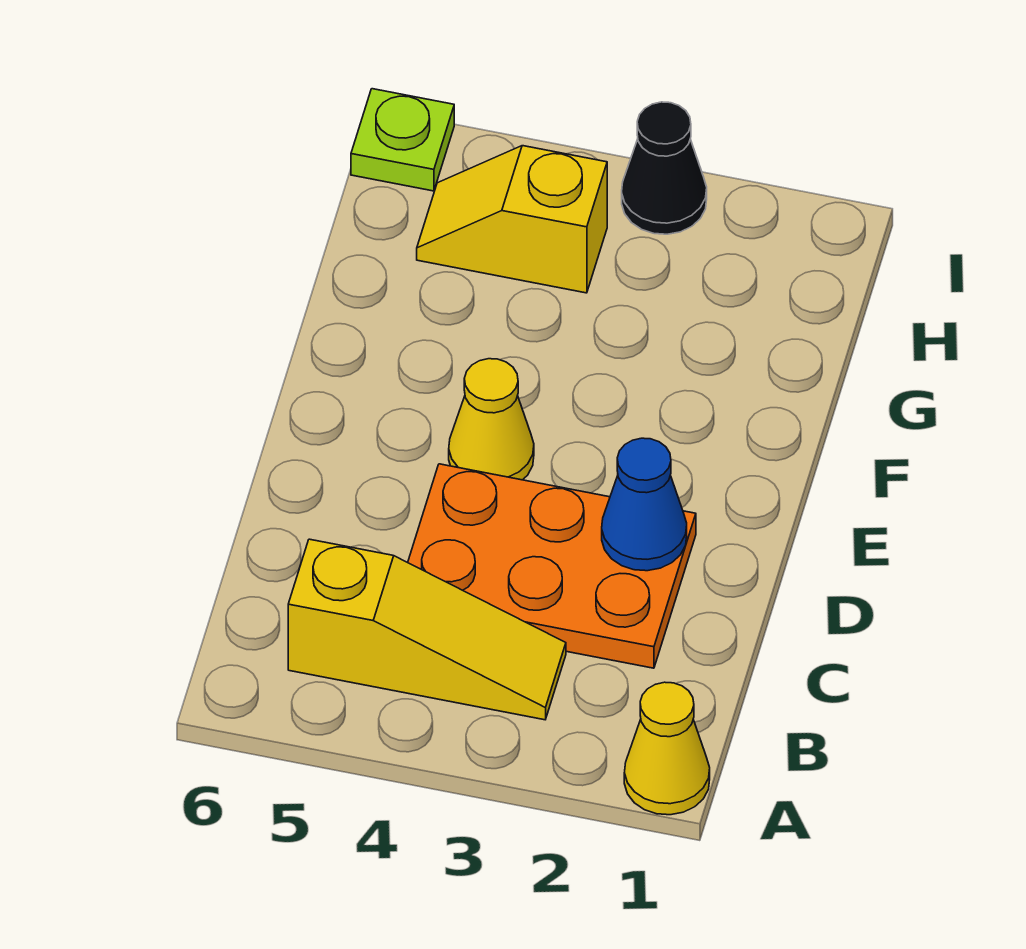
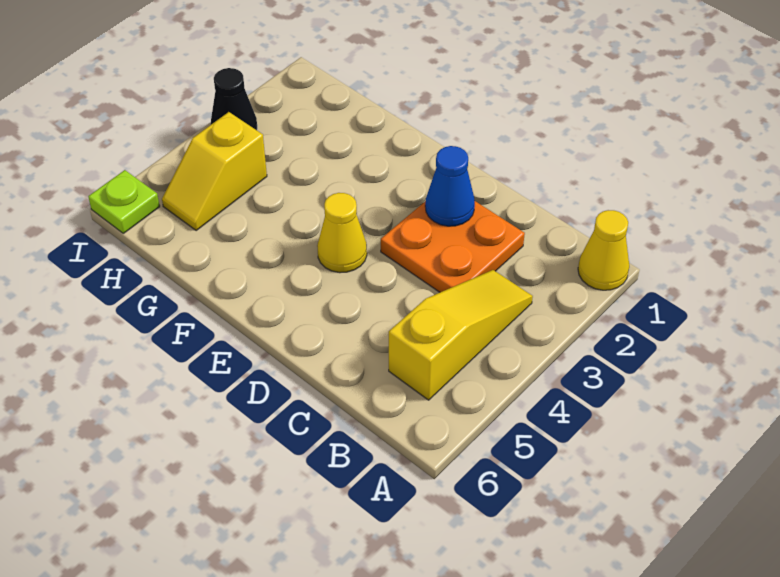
orange 2x3 plate [408,464,696,668] -> orange 2x2 plate [381,201,525,292]

